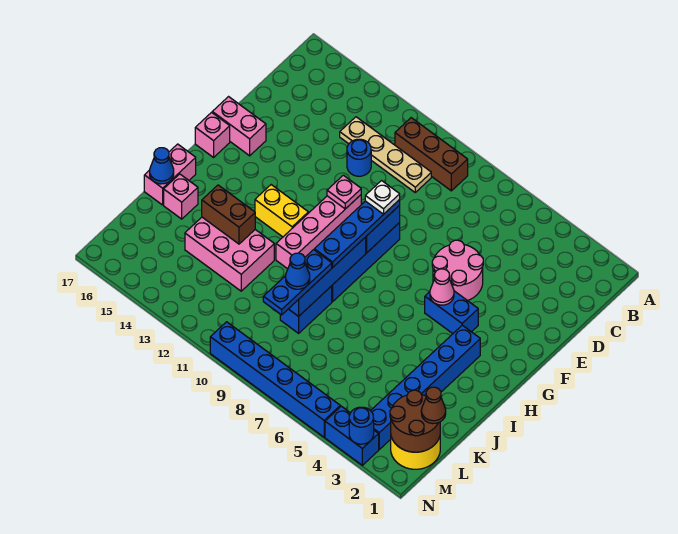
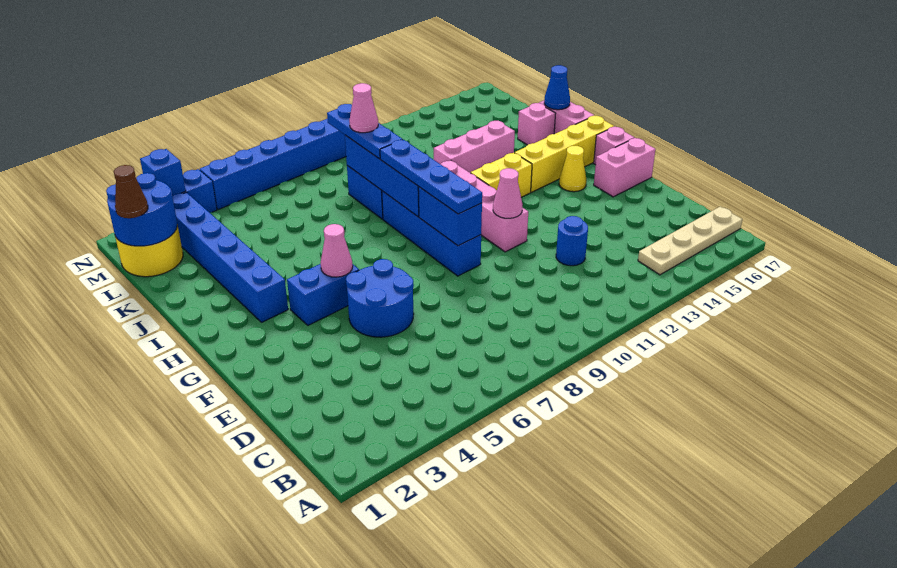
brown 1x3 brick [395,118,468,191] -> none
tan 1x4 plate [340,117,431,192] -> tan 1x4 plate moved to [638,207,742,275]
pink 2x2 round brick [432,240,483,301] -> blue 2x2 round brick [346,259,414,337]
white 1x1 plate [365,181,400,214] -> none
pink 1x1 plate [327,175,361,209] -> pink 1x1 cone [493,168,523,218]
none -> yellow 1x1 cone [559,146,586,192]
none -> yellow 1x4 brick [515,116,614,192]
pink 2x3 brick [185,217,274,291] -> pink 1x3 brick [434,121,515,173]
brown 1x2 brick [202,185,255,244] -> none
blue 1x1 cone [286,253,310,289] -> pink 1x1 cone [349,83,378,133]
brown 2x2 round brick [390,390,440,452] -> blue 2x2 round brick [106,173,177,246]
blue 1x1 round brick [349,407,374,444] -> blue 1x1 brick [140,149,186,196]

